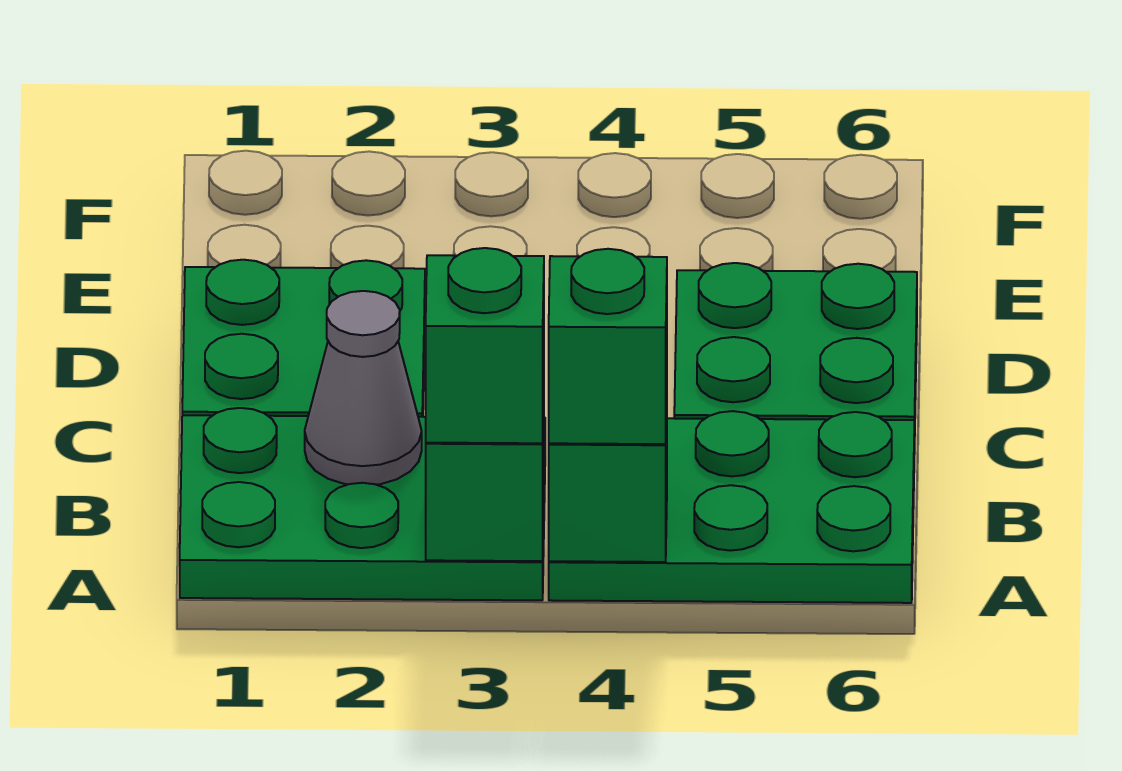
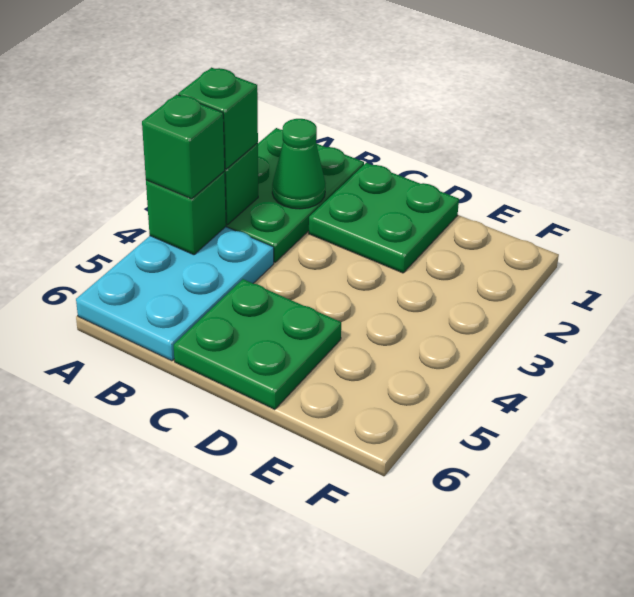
green 2x3 plate [549,411,914,603] -> cyan 2x3 plate [76,227,274,361]
grey 1x1 cone [305,291,422,485] -> green 1x1 cone [272,119,325,209]

